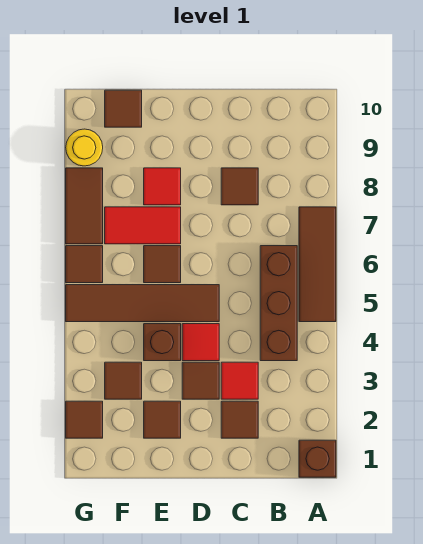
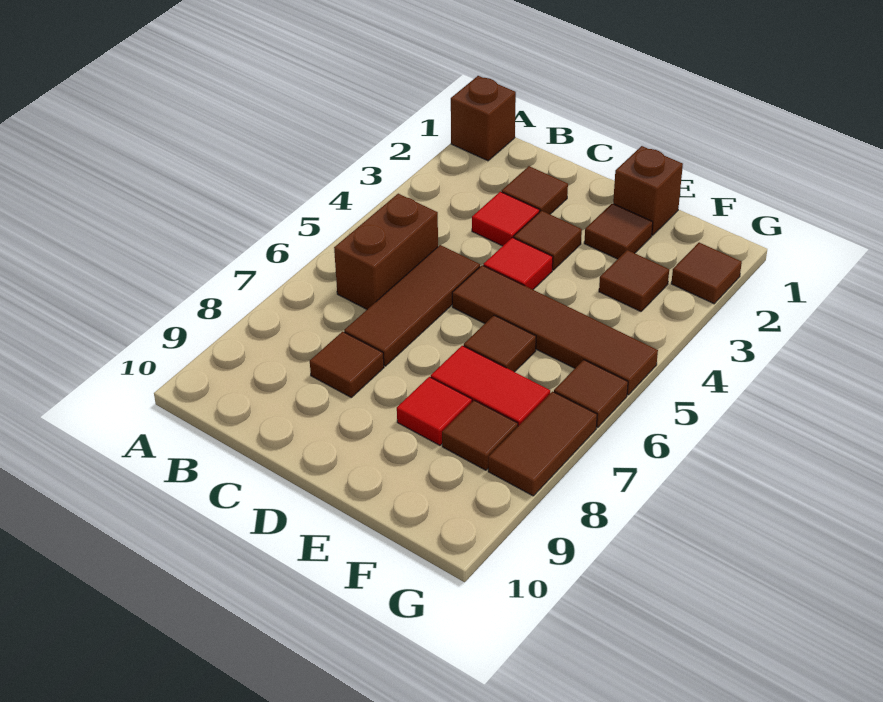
brown 1x3 tile [299,207,336,322] -> brown 1x3 tile moved to [344,245,480,366]
brown 1x3 brick [260,246,297,361] -> brown 1x2 brick [334,194,438,309]
brown 1x1 brick [144,324,181,361] -> brown 1x1 brick moved to [613,146,683,235]
brown 1x1 tile [105,90,142,127] -> brown 1x1 tile moved to [442,400,518,470]
yellow 1x1 round brick [66,129,103,166] -> none

